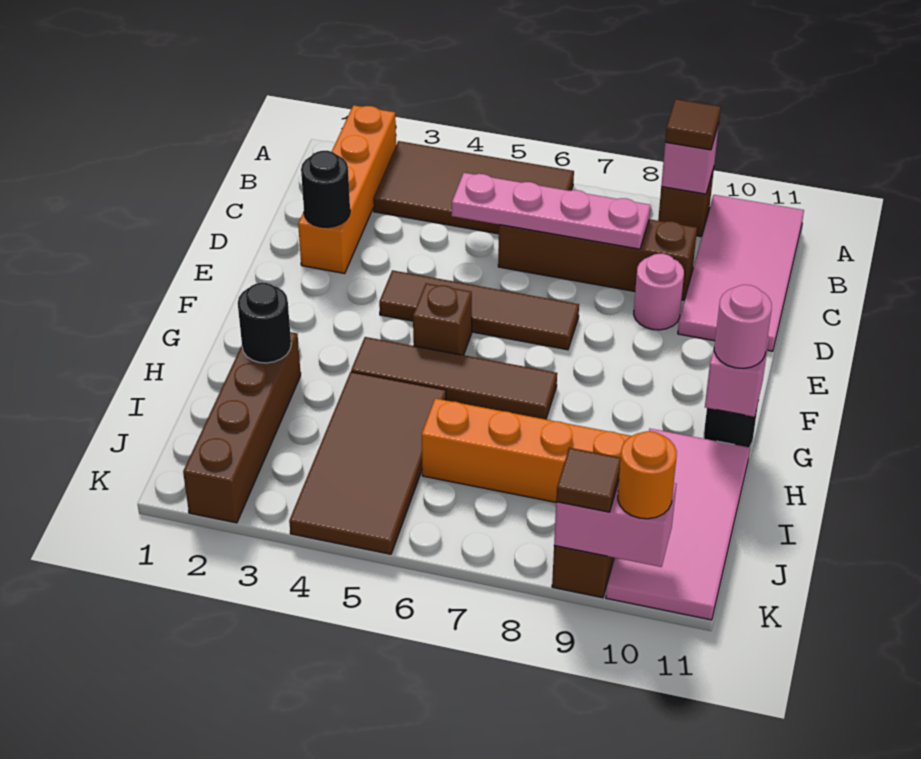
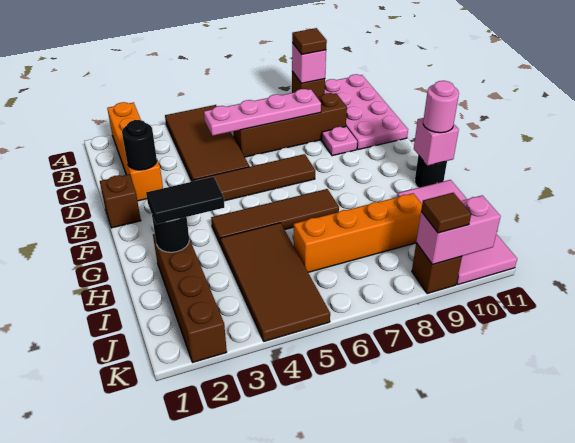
brown 2x4 tile [373,141,574,234] -> brown 2x4 tile turned to [165,105,249,182]
pink 2x4 tile [678,195,804,351] -> pink 2x4 plate [325,74,408,150]
pink 1x1 round brick [634,254,684,330] -> pink 1x1 plate [322,127,357,156]
brown 1x1 brick [413,283,472,355] -> brown 1x1 brick moved to [100,175,141,228]
none -> black 1x2 tile [146,177,224,224]
orange 1x1 round brick [618,431,677,519] -> none

